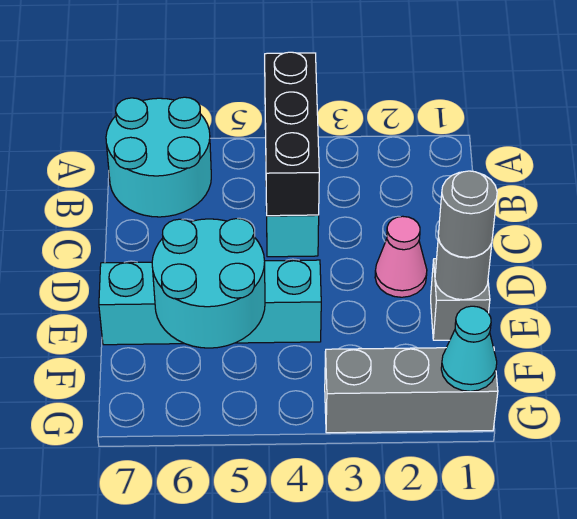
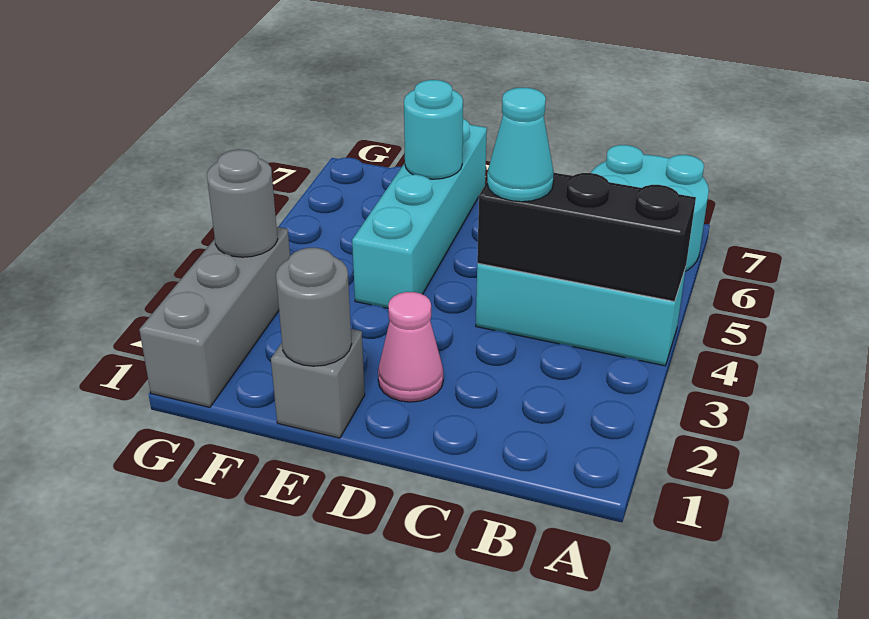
grey 1x1 round brick [438,171,497,257] -> grey 1x1 round brick moved to [207,150,278,257]
cyan 2x2 round brick [152,219,265,348] -> cyan 1x1 round brick [404,80,463,179]
cyan 1x1 cone [441,306,497,391] -> cyan 1x1 cone moved to [487,88,554,202]

